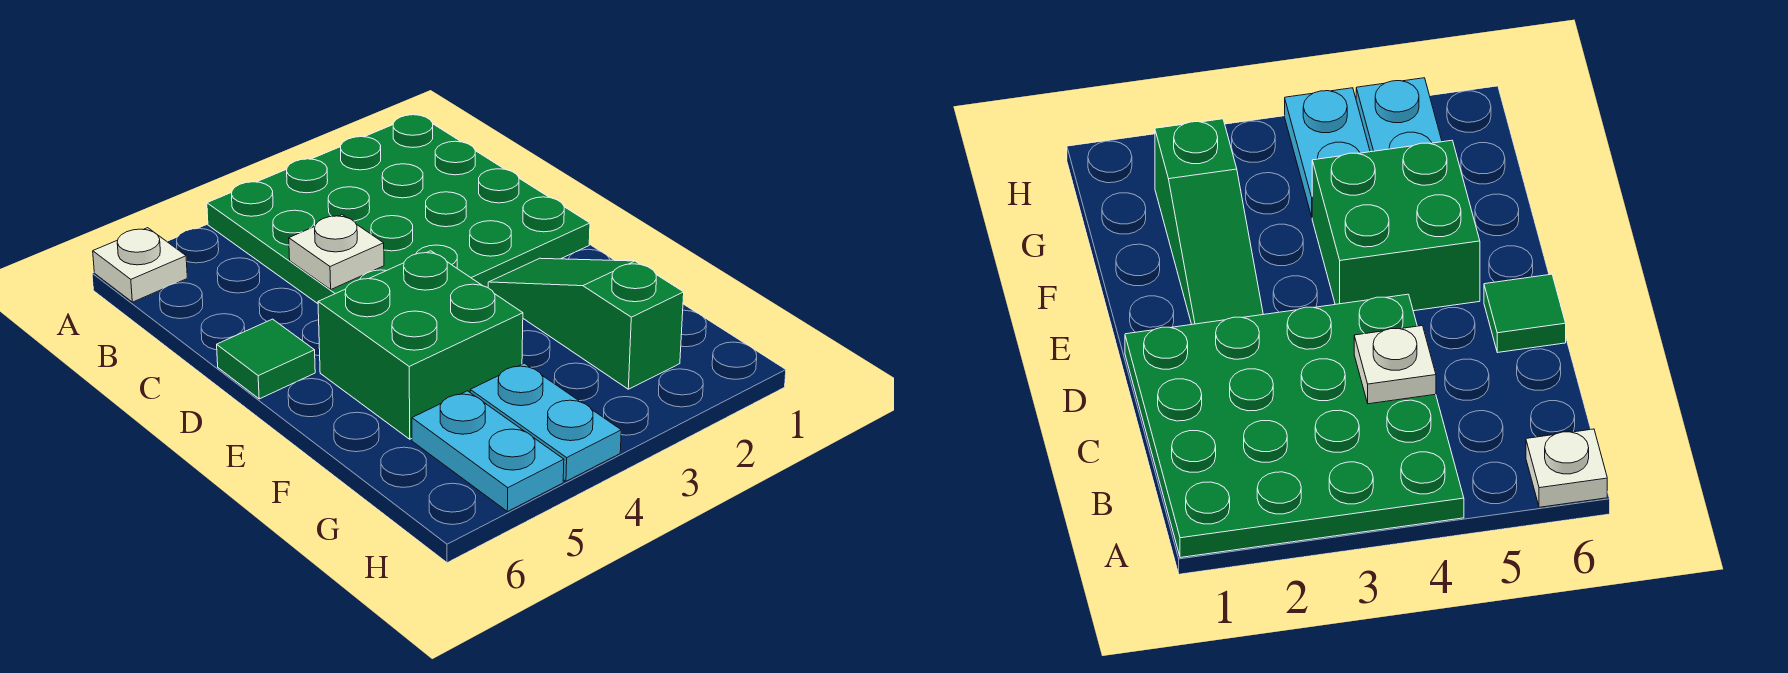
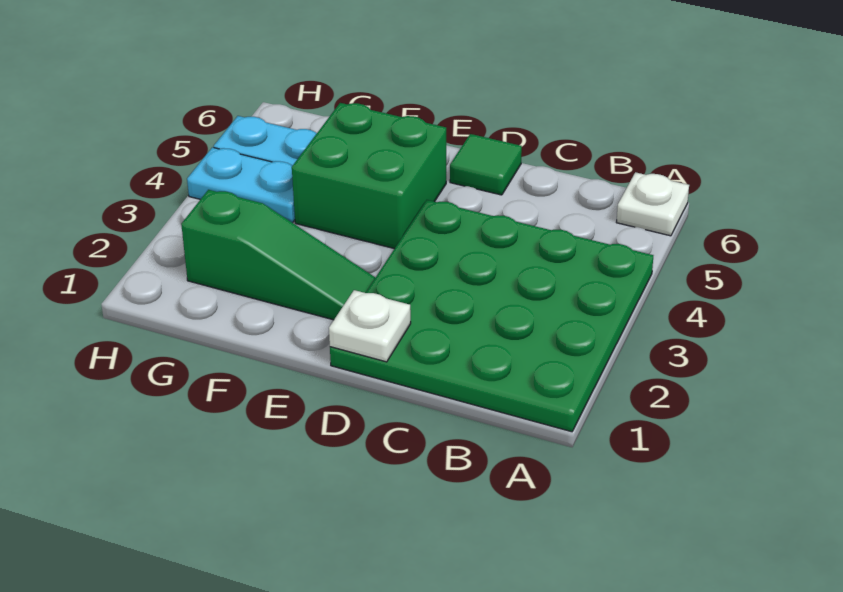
white 1x1 plate [289,215,384,289] -> white 1x1 plate moved to [329,290,411,362]

